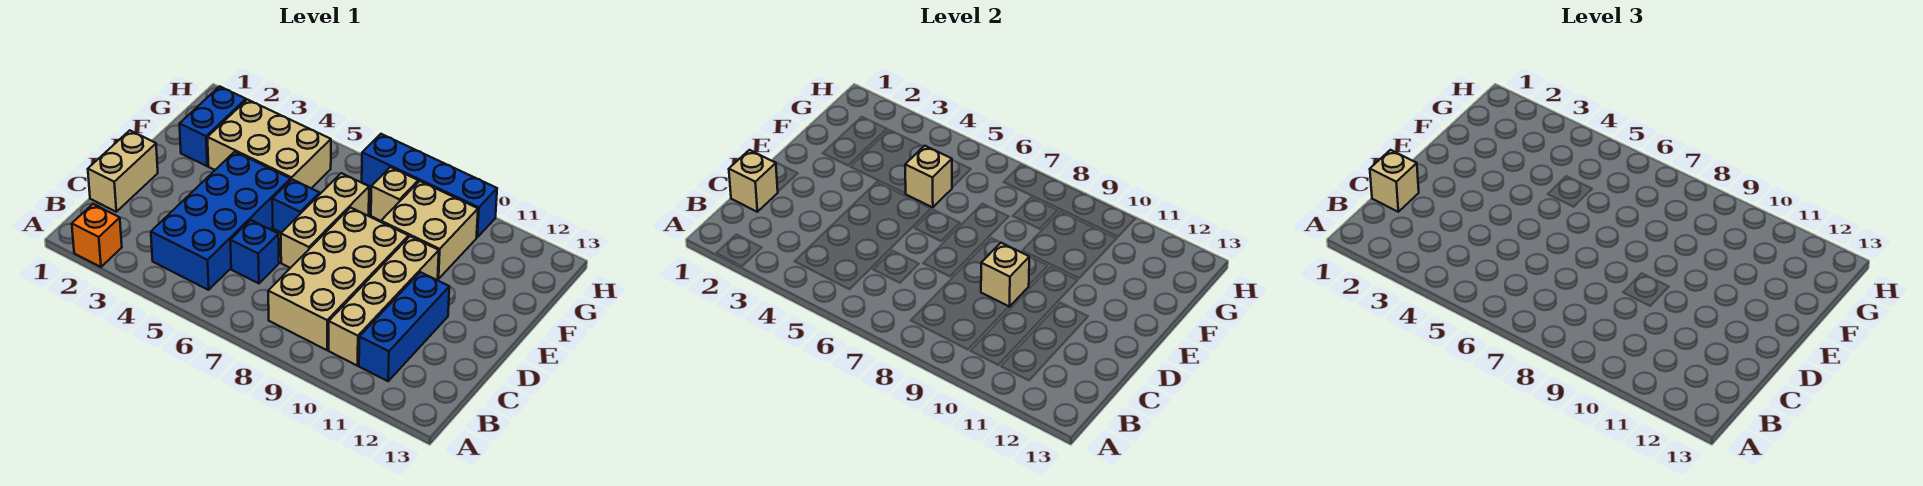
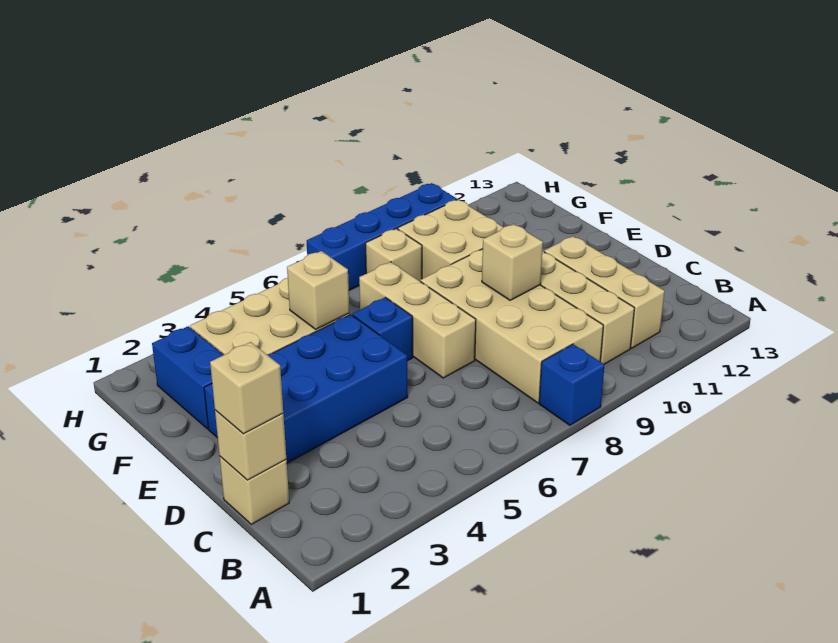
orange 1x1 brick [72,204,122,267] -> none
blue 2x4 brick [151,152,291,290] -> blue 2x4 brick turned to [204,315,408,463]
blue 1x3 brick [359,272,449,381] -> tan 1x3 brick [544,236,665,348]
tan 1x2 brick [88,130,158,212] -> tan 1x1 brick [220,457,289,524]
blue 1x1 brick [230,220,279,283] -> blue 1x1 brick moved to [539,344,604,425]

